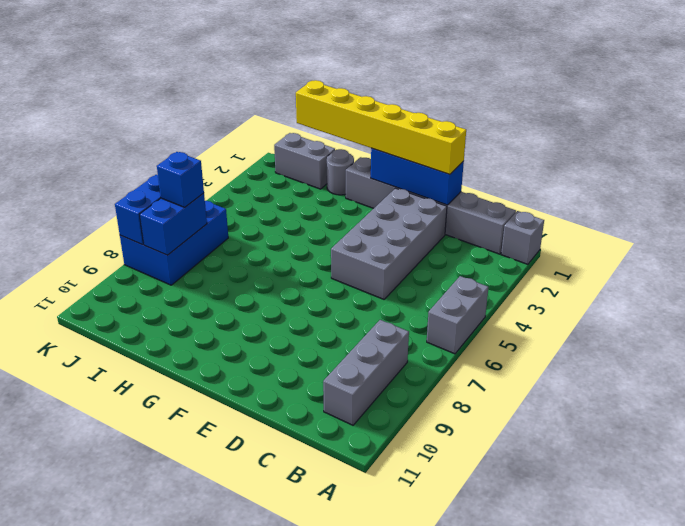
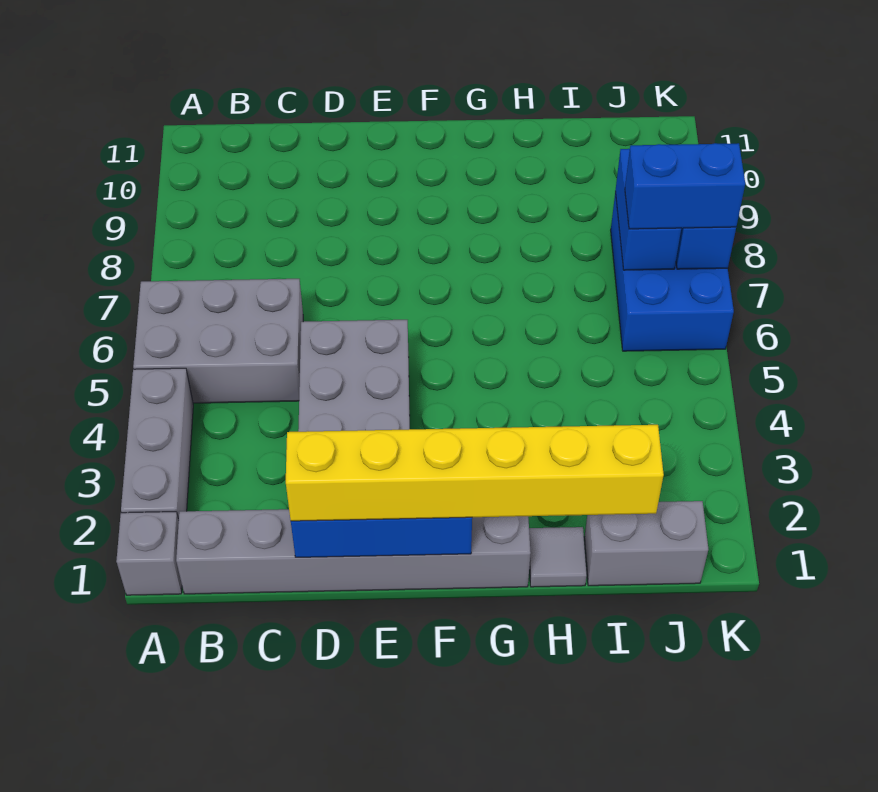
grey 1x2 brick [427,276,488,354] -> grey 2x3 brick [133,279,303,403]
grey 1x3 brick [323,320,409,425] -> grey 1x3 brick moved to [121,368,193,520]
grey 1x1 round brick [327,149,354,195] -> grey 1x1 tile [529,527,587,587]
blue 1x1 brick [157,152,204,207] -> blue 1x2 brick [625,143,745,229]

